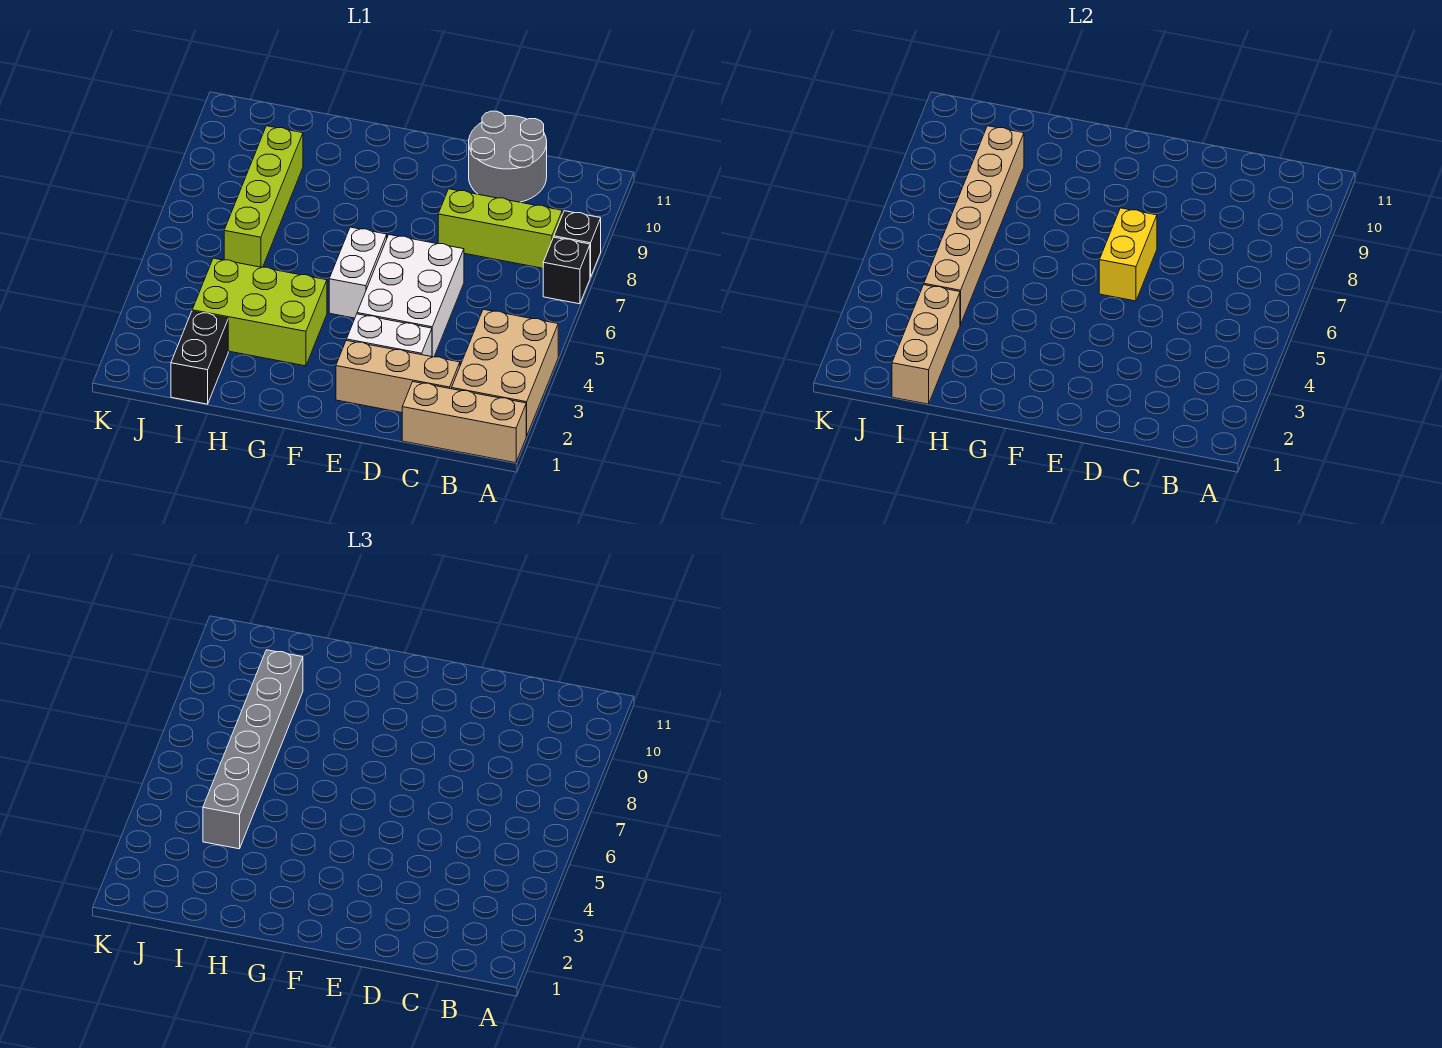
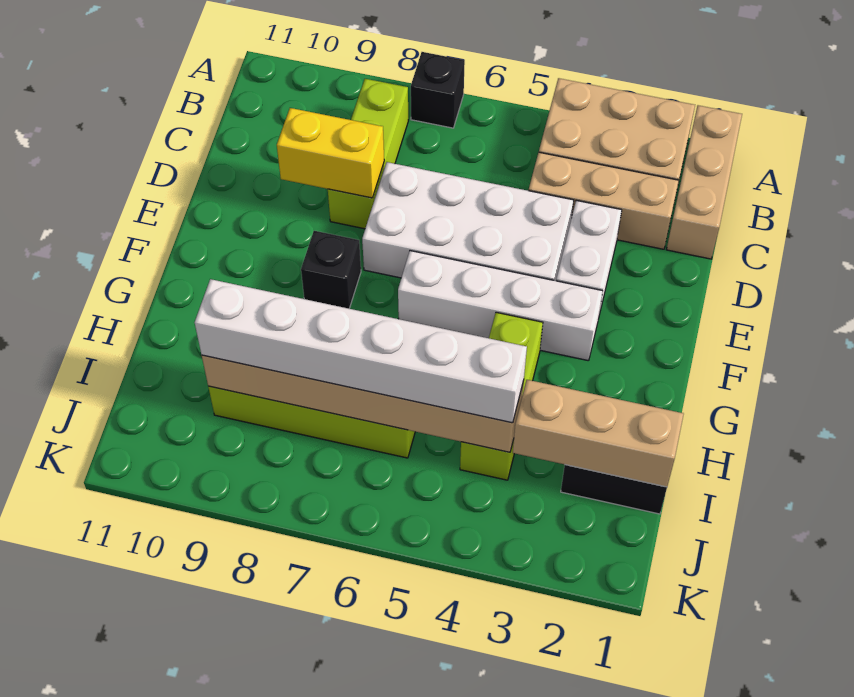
black 1x1 brick [554,211,601,277] -> black 1x1 brick moved to [301,231,361,309]
tan 1x3 brick [336,340,460,413] -> tan 1x3 brick turned to [529,152,679,249]
grey 2x2 round brick [469,111,547,202] -> none
white 2x3 brick [357,235,464,357] -> white 2x4 brick [362,162,574,281]
yellow 1x2 brick [1099,208,1157,301] -> yellow 1x2 brick moved to [277,108,384,198]
white 1x2 brick [329,227,387,318] -> white 1x4 brick [398,251,603,361]
lime 2x3 brick [192,258,327,366] -> lime 1x3 brick [460,312,543,480]
grey 1x6 brick [203,650,303,849] -> white 1x6 brick [195,279,527,423]

